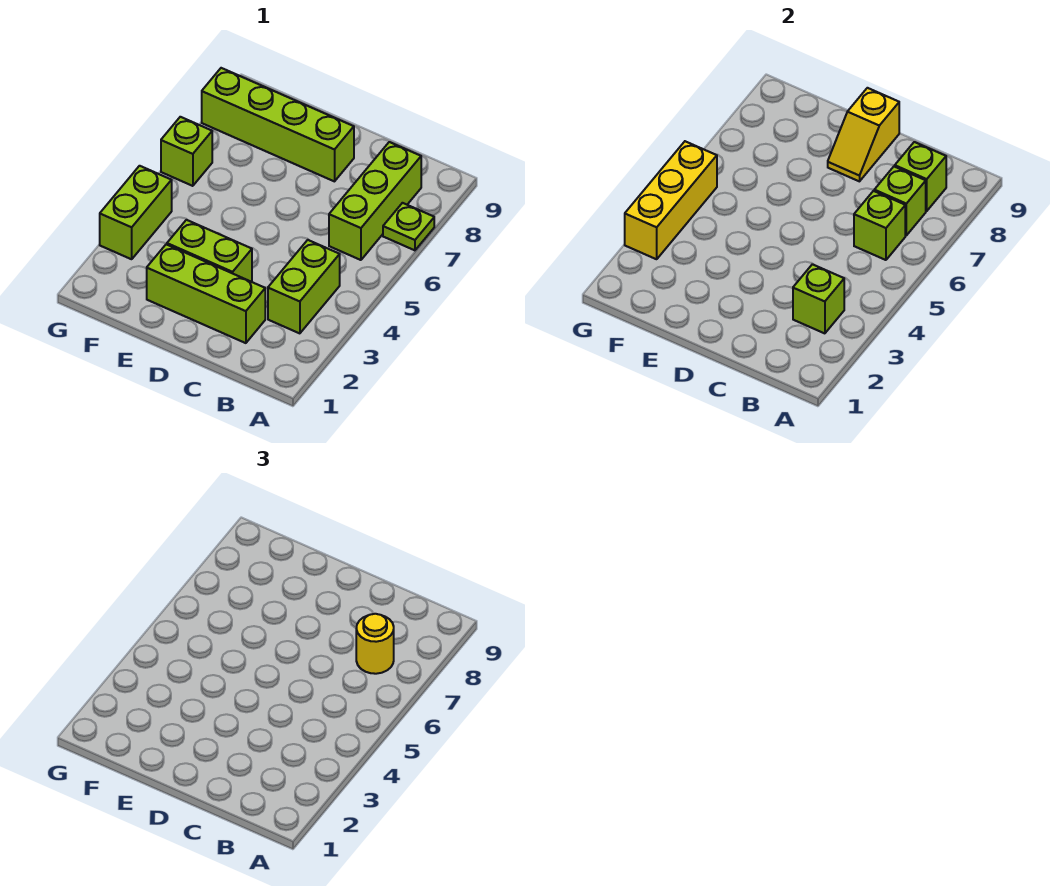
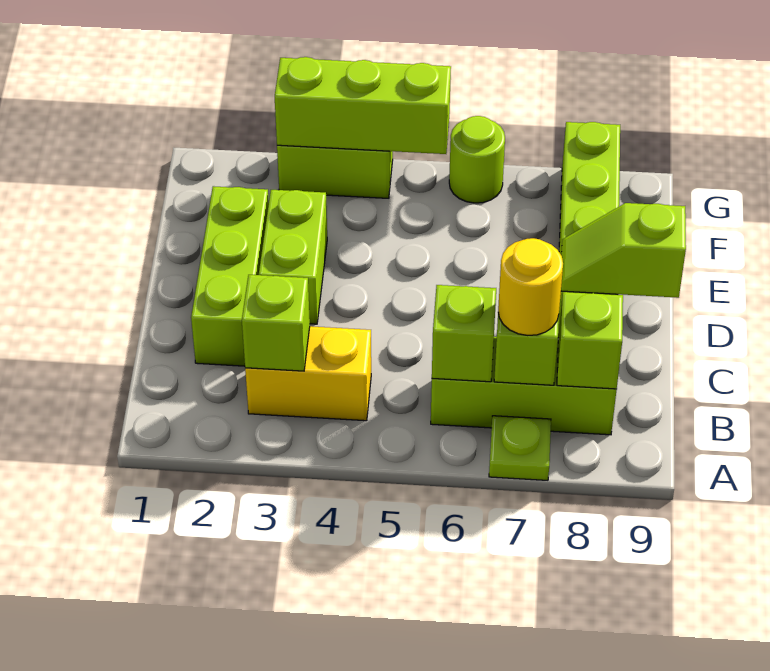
lime 1x2 brick [268,240,340,333] -> yellow 1x2 brick [245,326,371,421]
yellow 1x2 slope [828,88,899,181] -> lime 1x2 slope [561,203,686,298]
yellow 1x3 brick [625,141,717,259] -> lime 1x3 brick [275,57,451,154]
lime 1x1 brick [161,117,212,186] -> lime 1x1 round brick [449,116,505,203]

